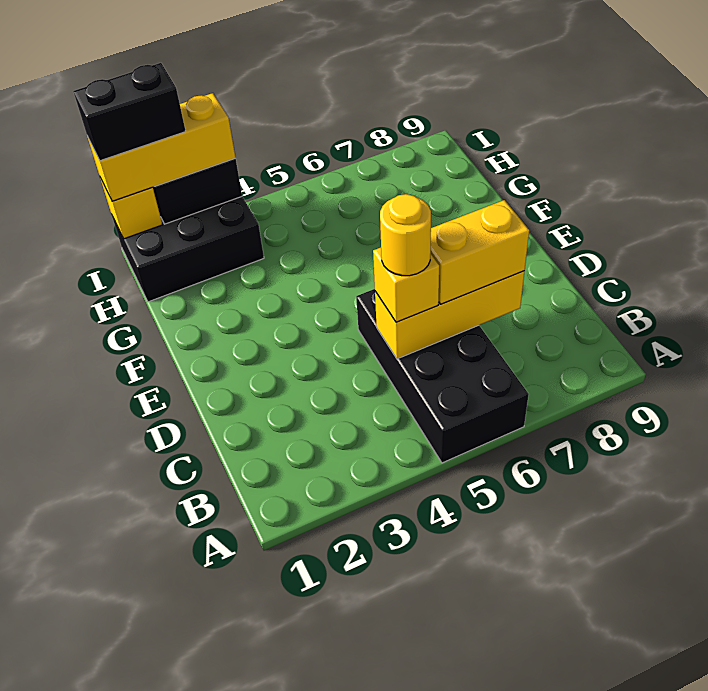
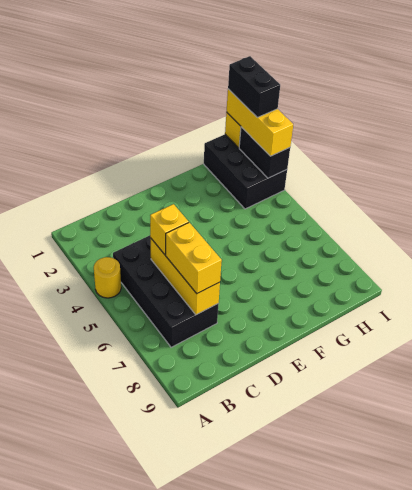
black 2x4 brick [356,289,529,463] -> black 2x4 brick turned to [113,235,219,347]
yellow 1x1 round brick [380,194,431,276] -> yellow 1x1 round brick moved to [94,257,121,298]

